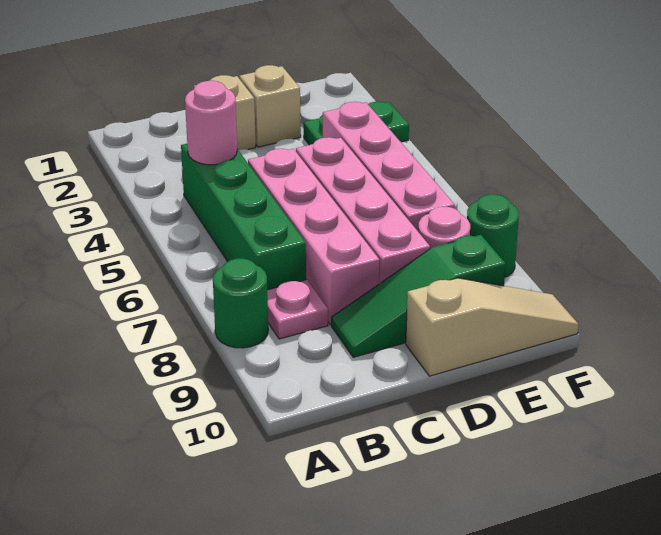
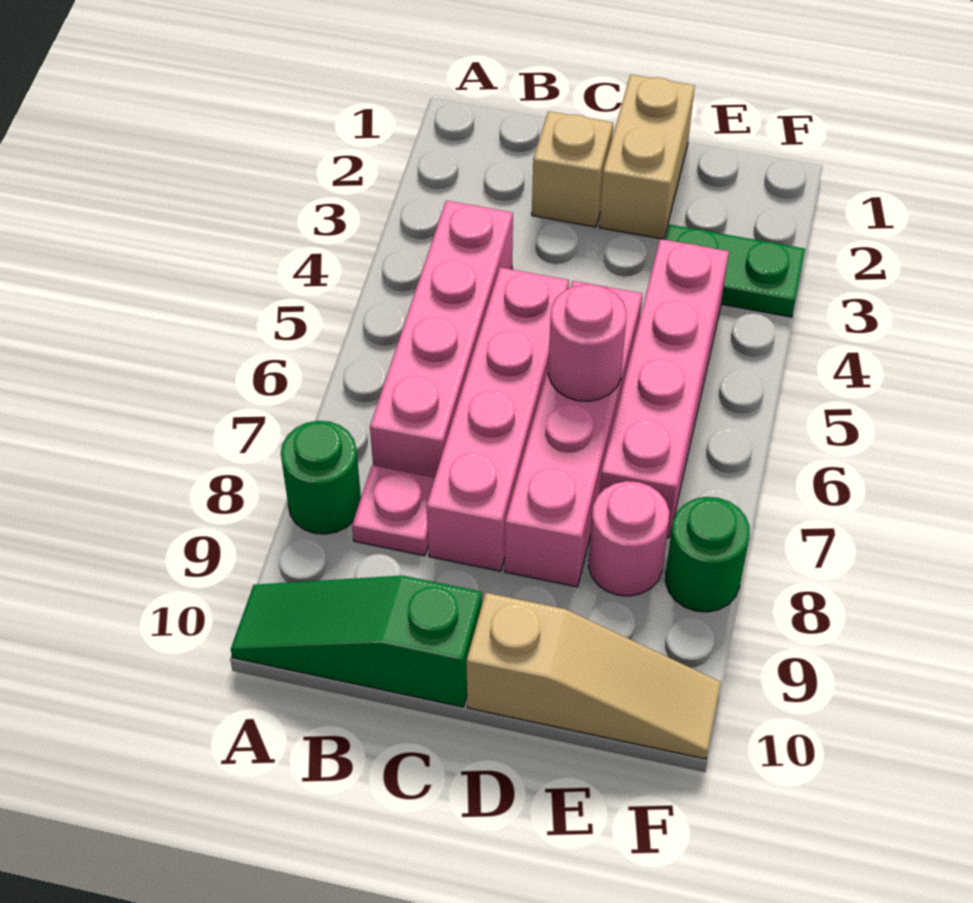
green 1x4 brick [181,144,306,290] -> pink 1x4 brick [370,201,513,478]
pink 1x1 round brick [185,81,237,165] -> pink 1x1 round brick moved to [548,284,627,401]
green 1x3 slope [332,235,506,357] -> green 1x3 slope moved to [231,575,482,707]
tan 1x1 brick [239,65,301,147] -> tan 1x2 brick [599,75,695,239]

